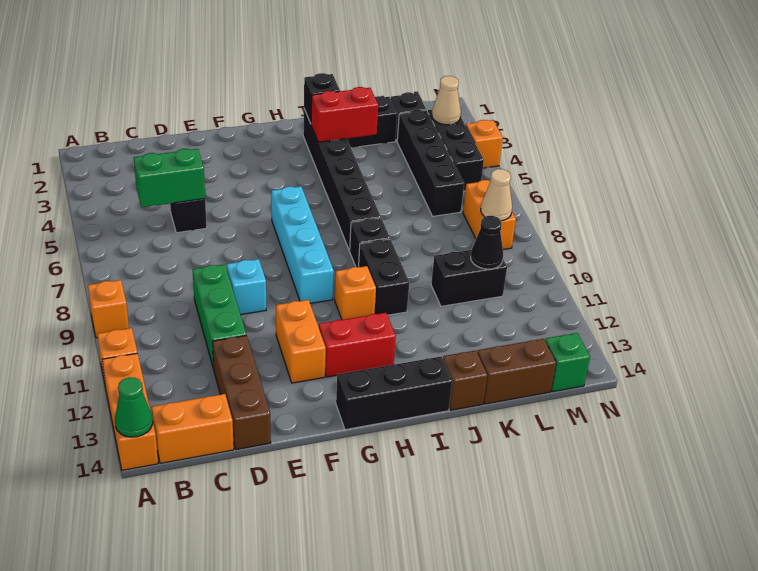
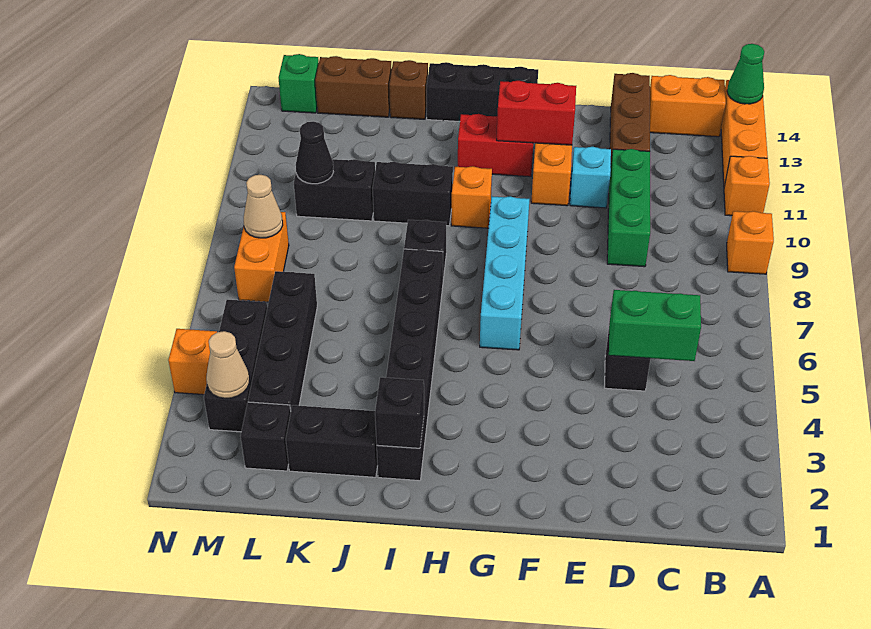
cyan 1x1 brick [227,259,266,315] -> cyan 1x1 brick moved to [570,147,611,208]
red 1x2 brick [311,87,378,142] -> red 1x2 brick moved to [497,81,576,145]
black 1x2 brick [359,239,409,315] -> black 1x2 brick turned to [373,162,453,226]

